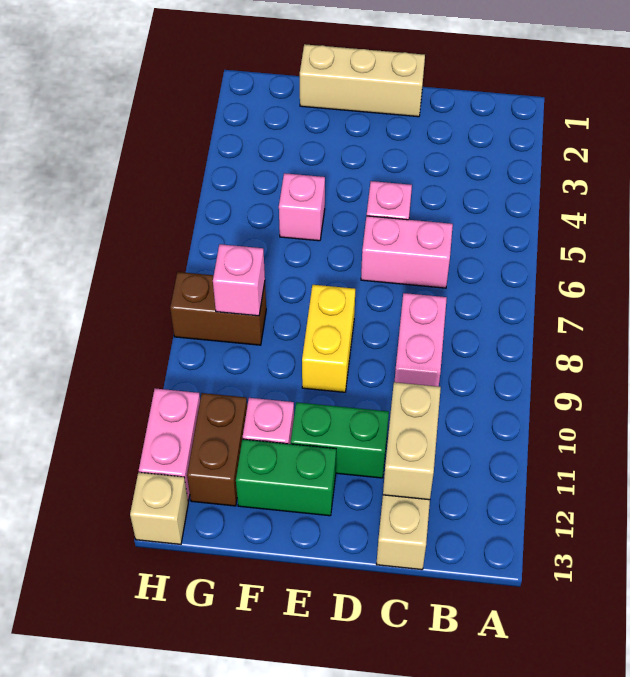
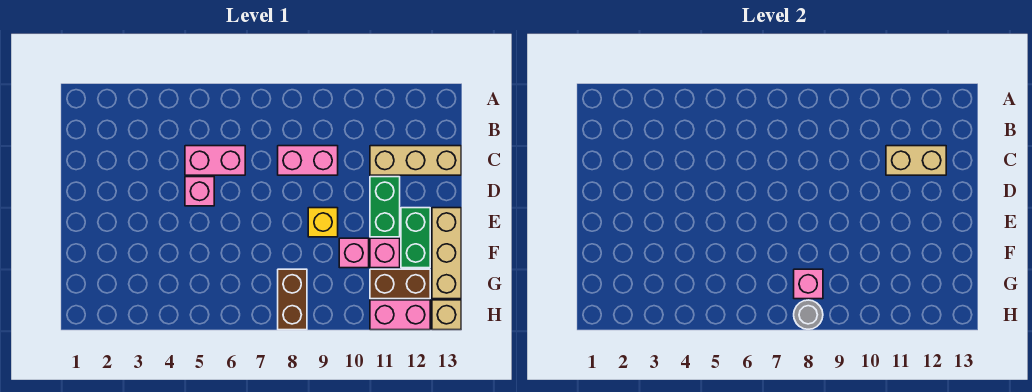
pink 1x2 brick [361,216,453,288] -> pink 1x2 brick turned to [185,146,245,175]
tan 1x3 brick [300,44,425,117] -> tan 1x3 brick moved to [432,208,461,299]
yellow 1x2 brick [302,285,355,392] -> yellow 1x1 brick [308,208,338,237]
pink 1x1 brick [279,173,325,241] -> pink 1x1 brick moved to [339,238,369,268]
none -> grey 1x1 round brick [794,300,823,329]

